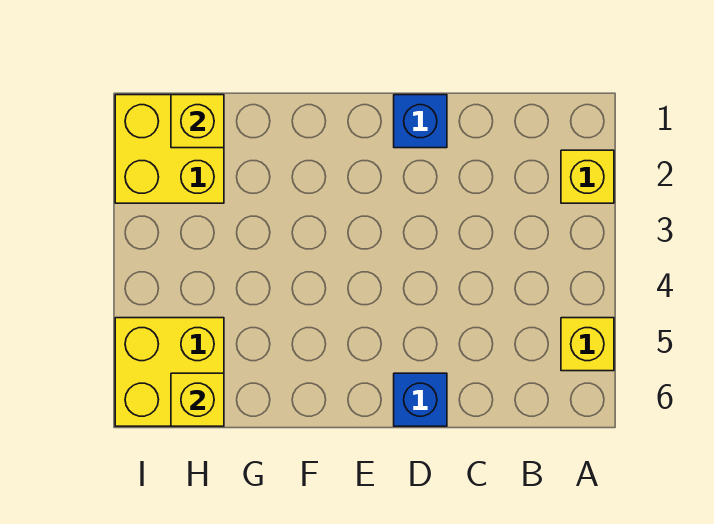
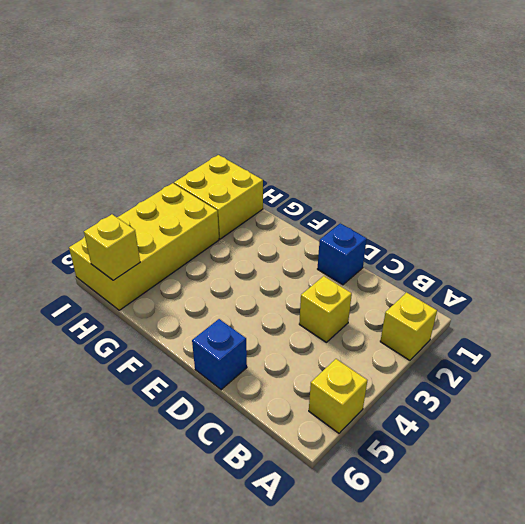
yellow 1x1 brick [171,95,224,148] -> yellow 1x1 brick moved to [299,276,352,342]
yellow 2x2 brick [115,318,224,426] -> yellow 2x4 brick [69,183,219,310]

